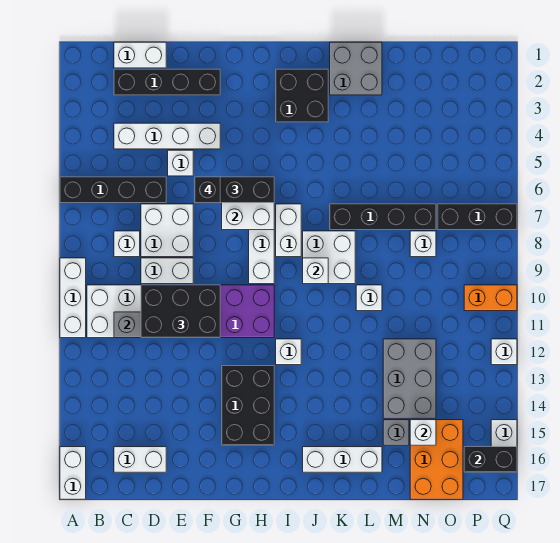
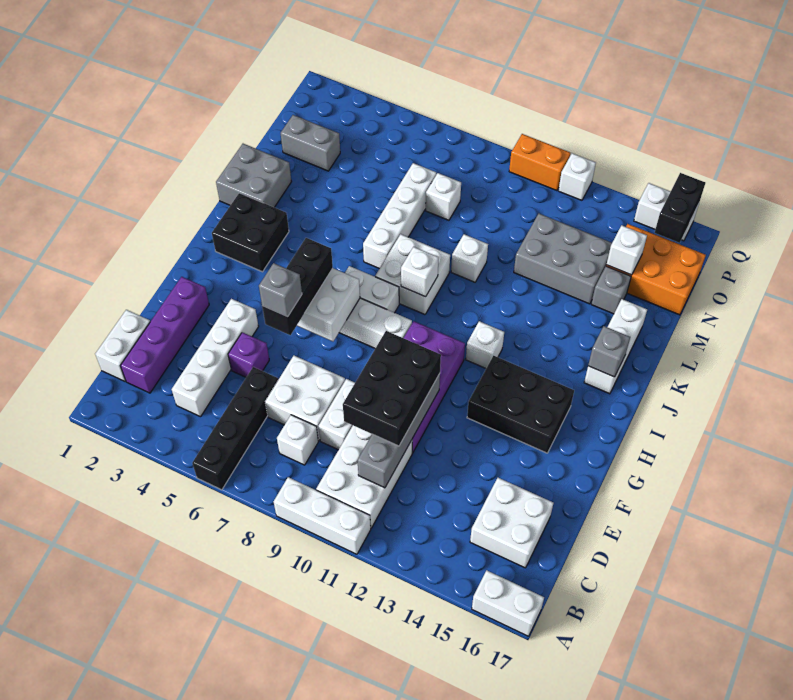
black 1x4 brick [114,69,220,95] -> purple 1x4 brick [121,277,209,393]
white 1x2 brick [114,447,166,472] -> white 2x2 brick [470,478,553,568]
white 1x1 brick [168,150,193,176] -> purple 1x1 brick [228,332,269,377]
black 1x1 brick [195,177,220,203] -> grey 1x1 brick [259,263,302,316]
none -> grey 1x1 brick [588,326,630,377]
black 1x4 brick [330,204,436,230] -> white 1x4 brick [363,163,436,268]
none -> grey 1x2 brick [281,115,340,171]
black 1x3 brick [437,204,517,230] -> none
orange 1x2 brick [464,285,517,311] -> orange 1x2 brick turned to [509,134,570,191]

